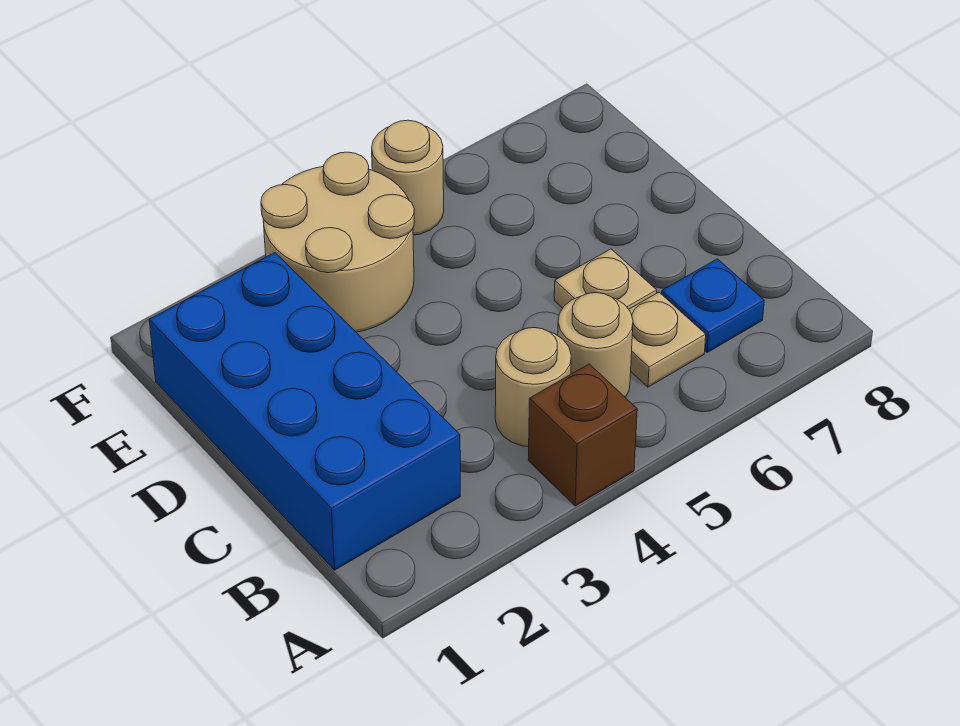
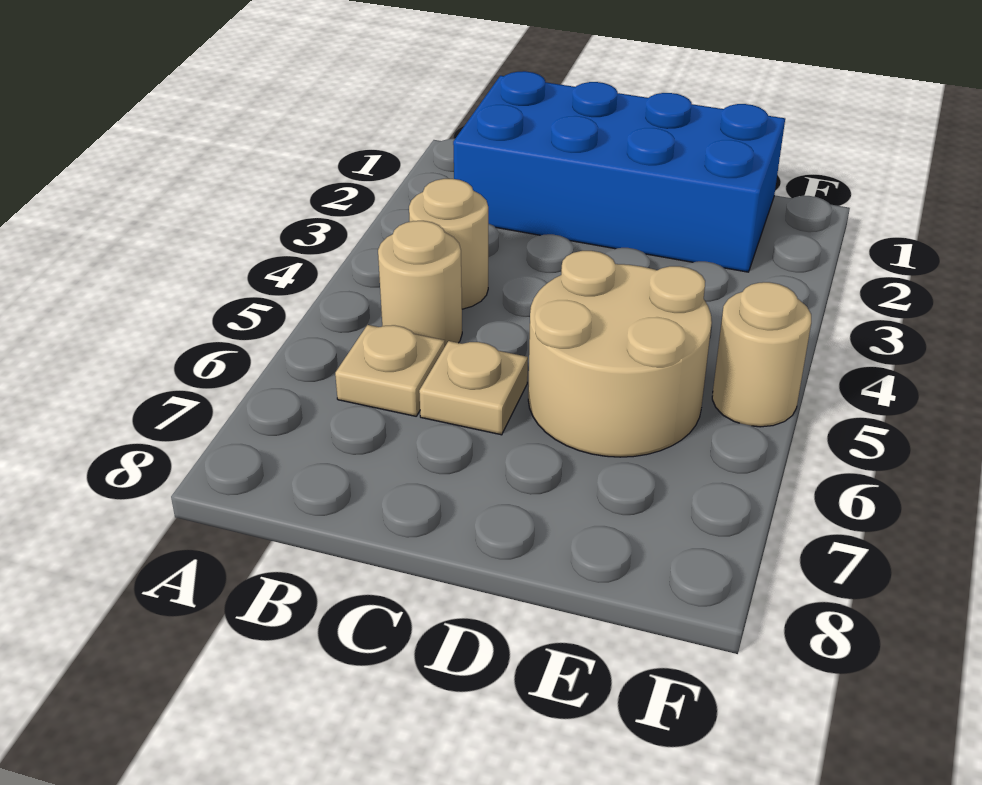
brown 1x1 brick [528,364,637,506] -> none
blue 1x1 plate [662,259,764,352] -> none
tan 2x2 round brick [261,152,414,332] -> tan 2x2 round brick moved to [528,251,712,457]

